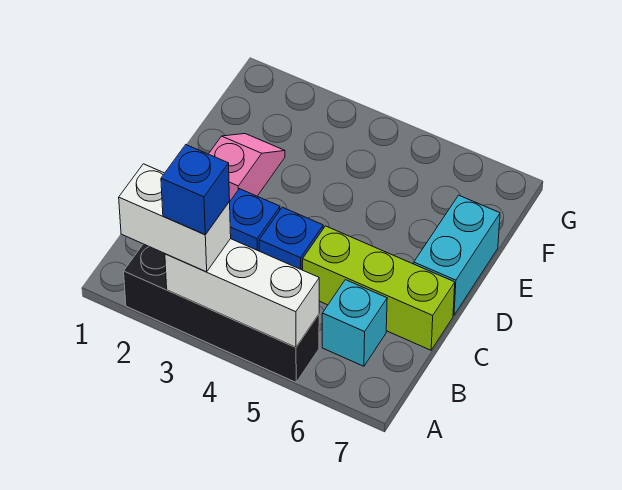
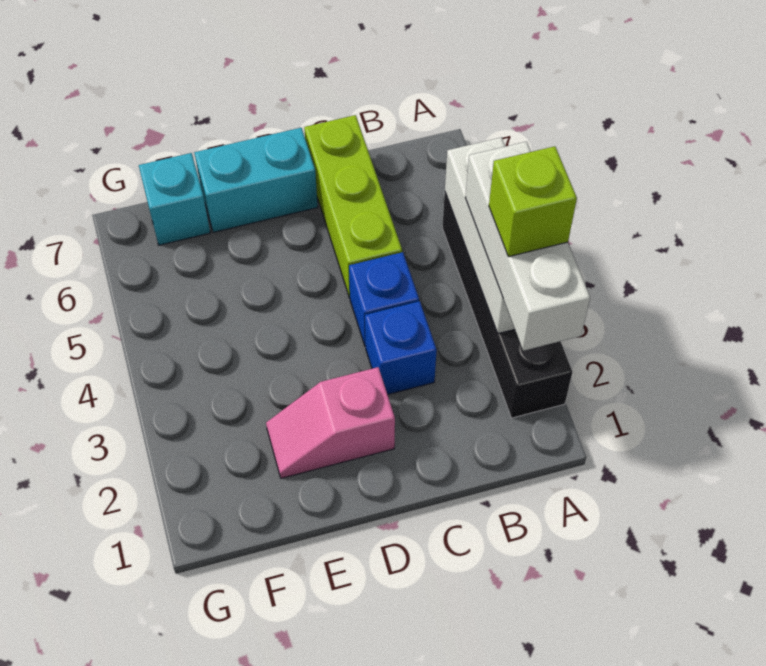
white 1x2 brick [119,164,231,272] -> white 1x3 brick [465,142,590,351]
blue 1x1 brick [161,145,230,235] -> lime 1x1 brick [489,146,577,257]
cyan 1x1 brick [322,280,387,366] -> cyan 1x1 brick moved to [139,153,210,245]

